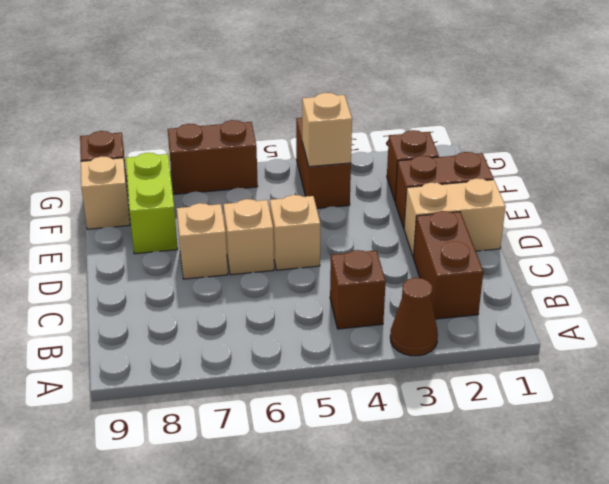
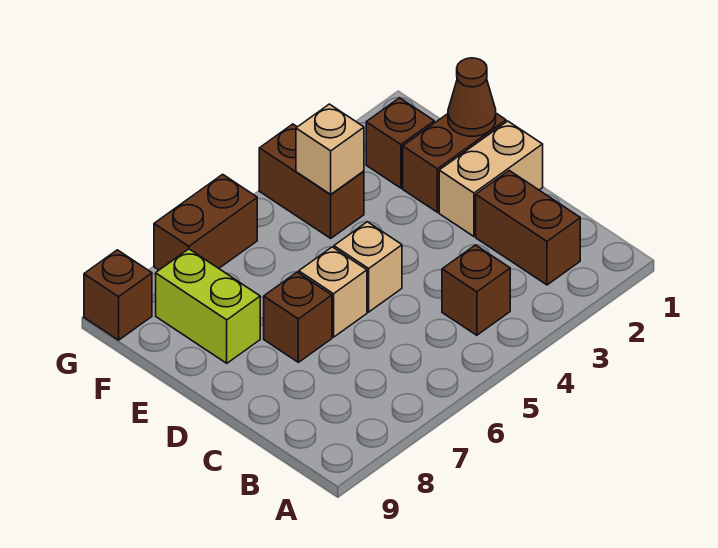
brown 1x1 cone [390,278,438,356] -> brown 1x1 cone moved to [448,58,496,136]
tan 1x1 brick [177,203,228,279] -> brown 1x1 brick [264,272,332,362]
tan 1x1 brick [81,156,130,229] -> none

